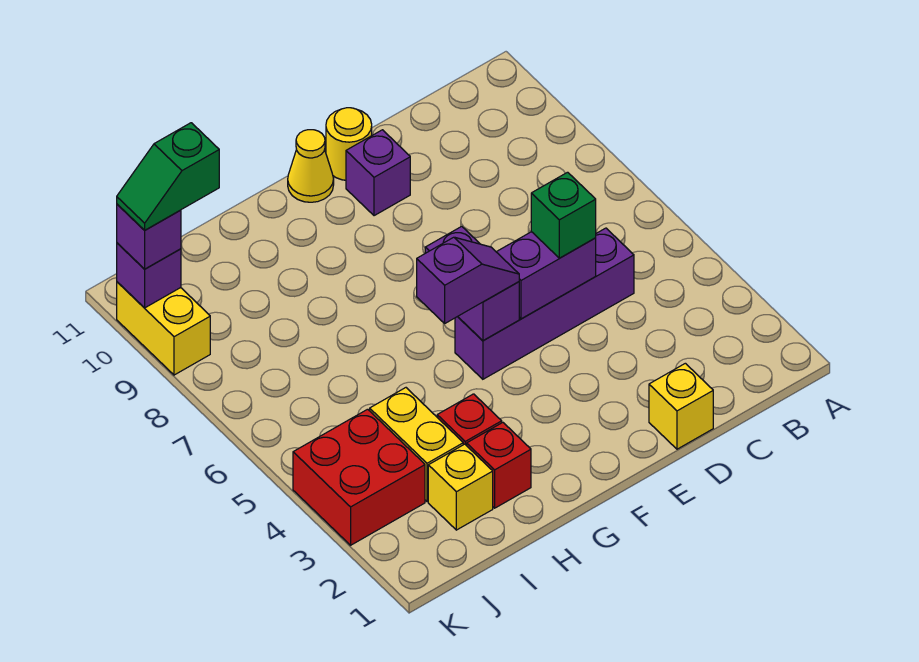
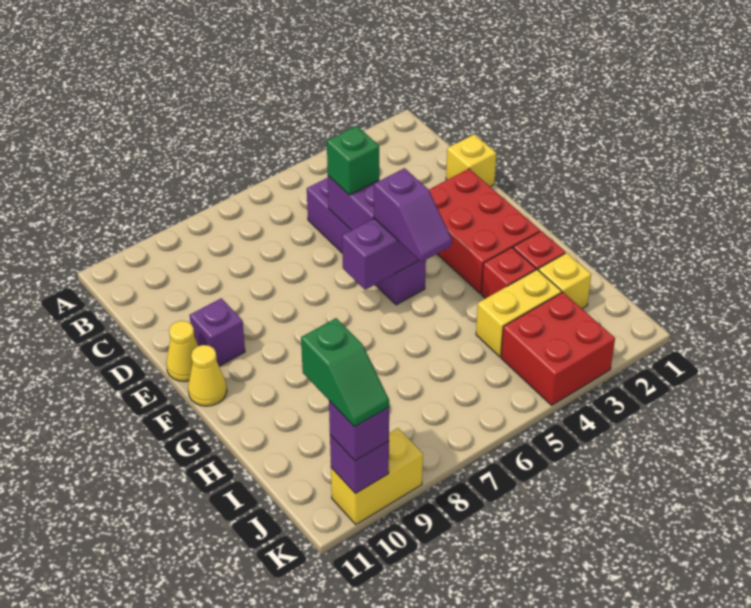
none -> red 2x3 brick [429,169,540,294]
yellow 1x1 round brick [326,108,372,180] -> yellow 1x1 cone [166,321,198,382]
purple 1x2 slope [417,237,519,323] -> purple 1x2 slope turned to [374,168,452,262]

